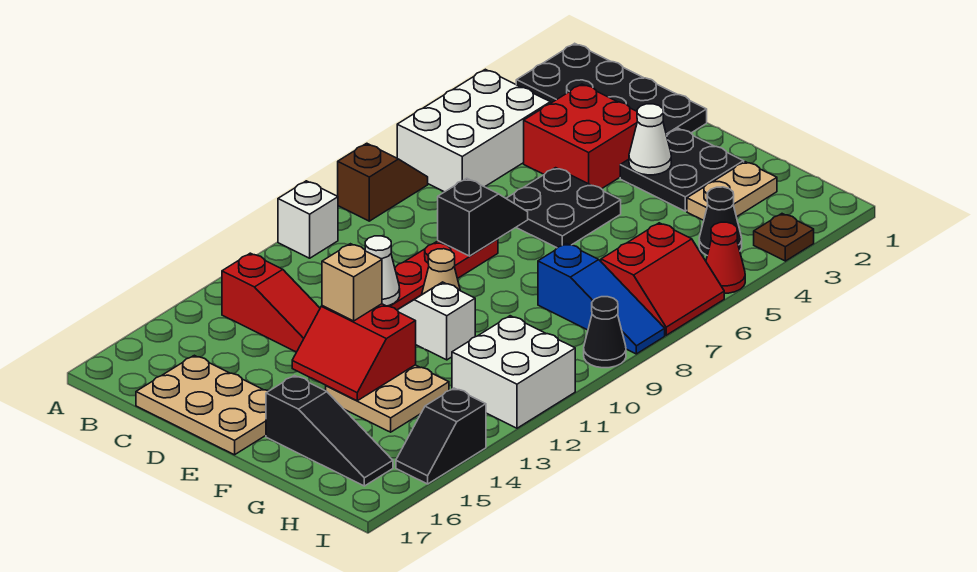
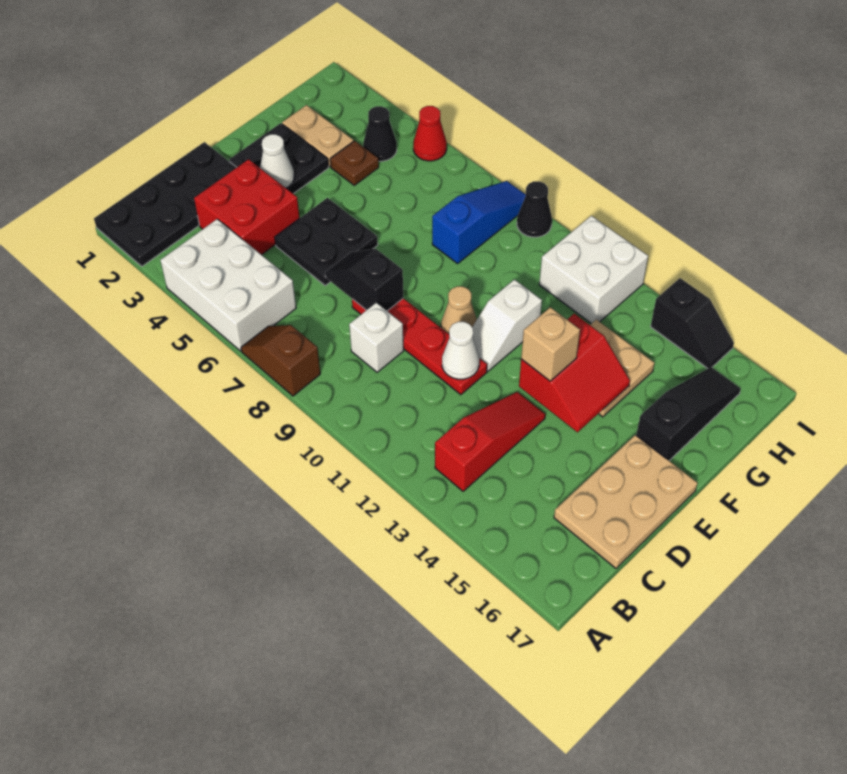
white 1x1 brick [278,181,338,258] -> white 1x1 brick moved to [349,303,404,372]
red 2x2 slope [601,223,724,335] -> none
brown 1x1 plate [754,214,814,261] -> brown 1x1 plate moved to [330,141,379,185]

